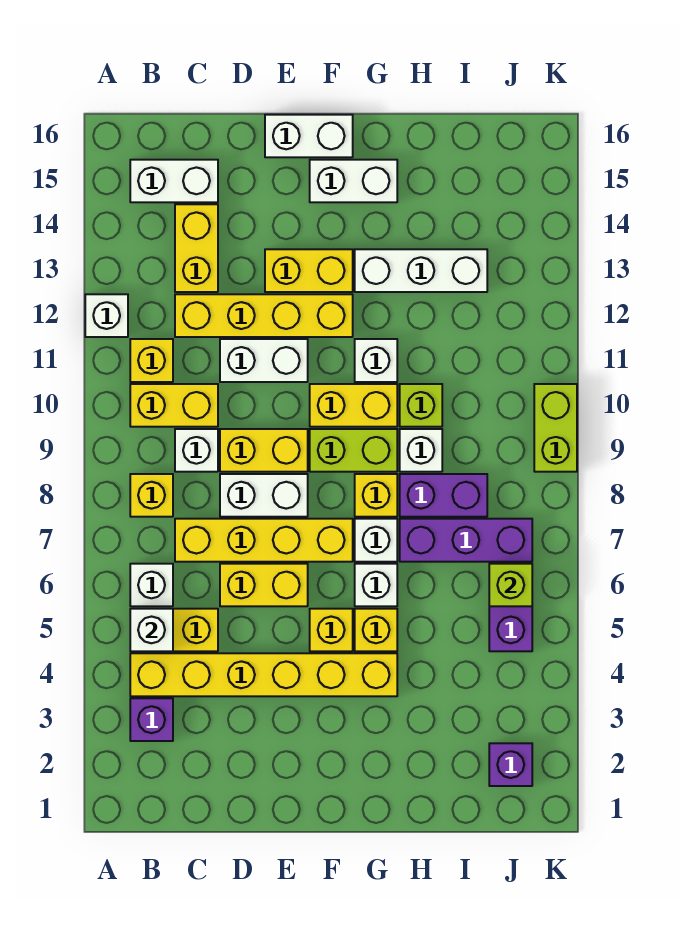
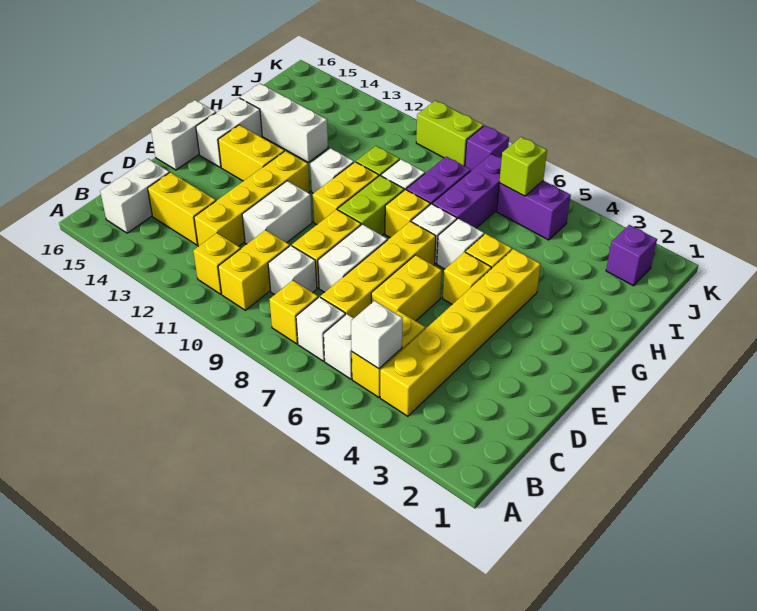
white 1x1 brick [85,294,128,337] -> white 1x1 brick moved to [296,297,345,361]
purple 1x1 brick [130,698,173,741] -> purple 1x1 brick moved to [465,126,509,170]
yellow 1x2 brick [265,249,353,292] -> yellow 1x2 brick turned to [218,125,284,181]
white 1x3 brick [355,249,487,292] -> white 1x3 brick turned to [240,84,328,162]

